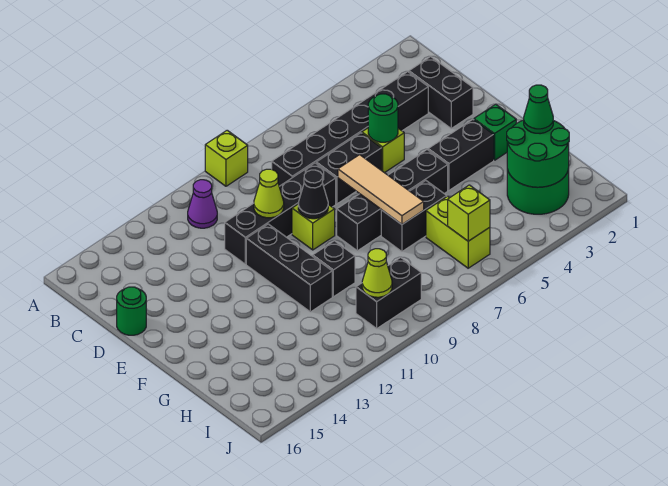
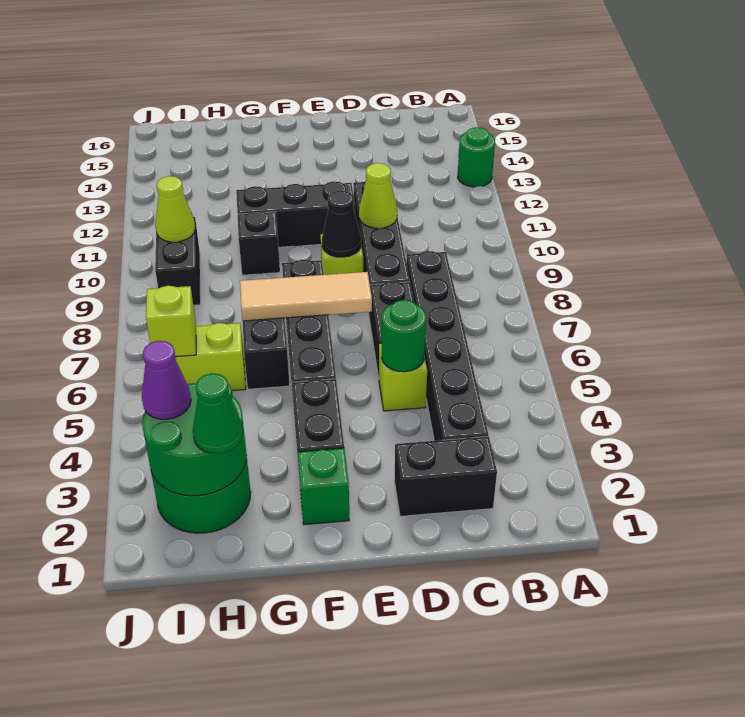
lime 1x1 brick [205,130,248,186] -> none
purple 1x1 cone [188,180,217,228] -> purple 1x1 cone moved to [142,341,191,419]
green 1x1 round brick [117,287,146,335] -> green 1x1 round brick moved to [458,127,495,187]

